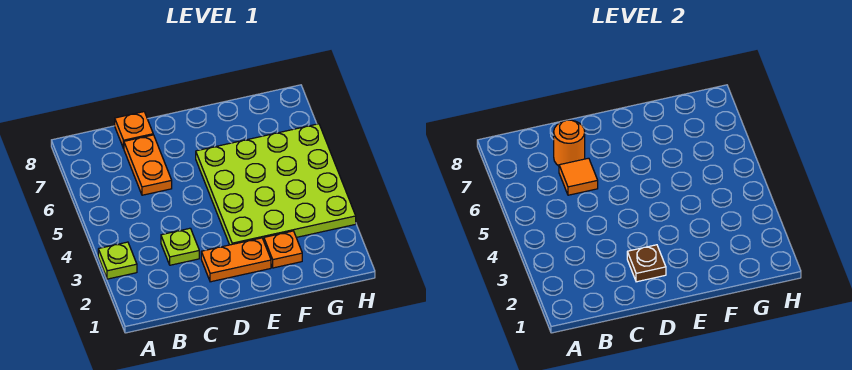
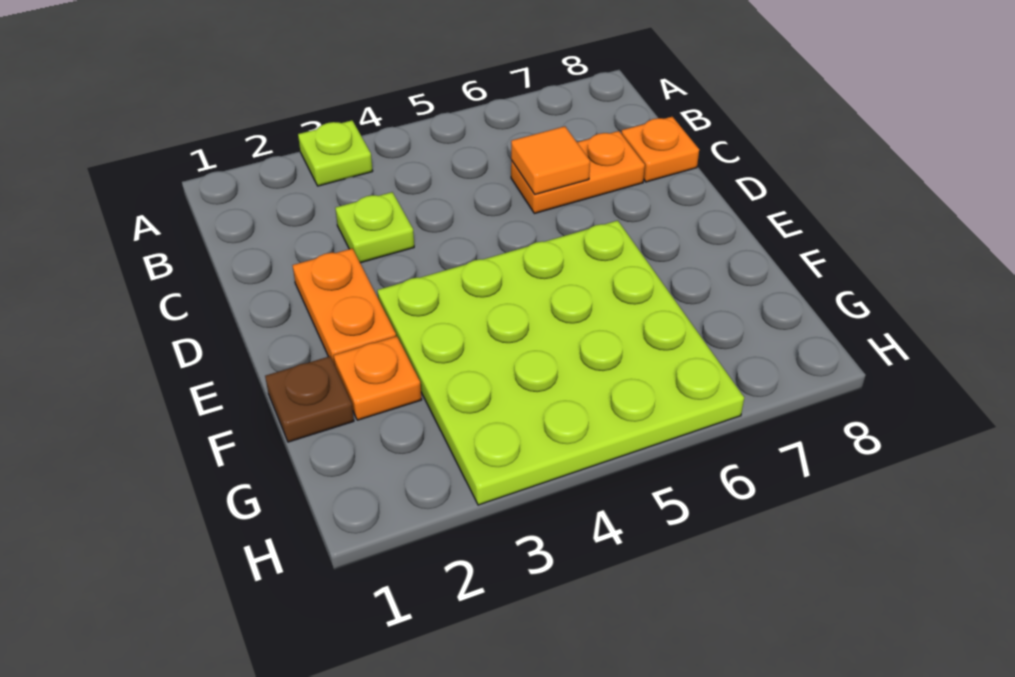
orange 1x1 round brick [554,120,585,166] -> none
brown 1x1 plate [627,245,666,282] -> brown 1x1 plate moved to [265,356,354,442]

